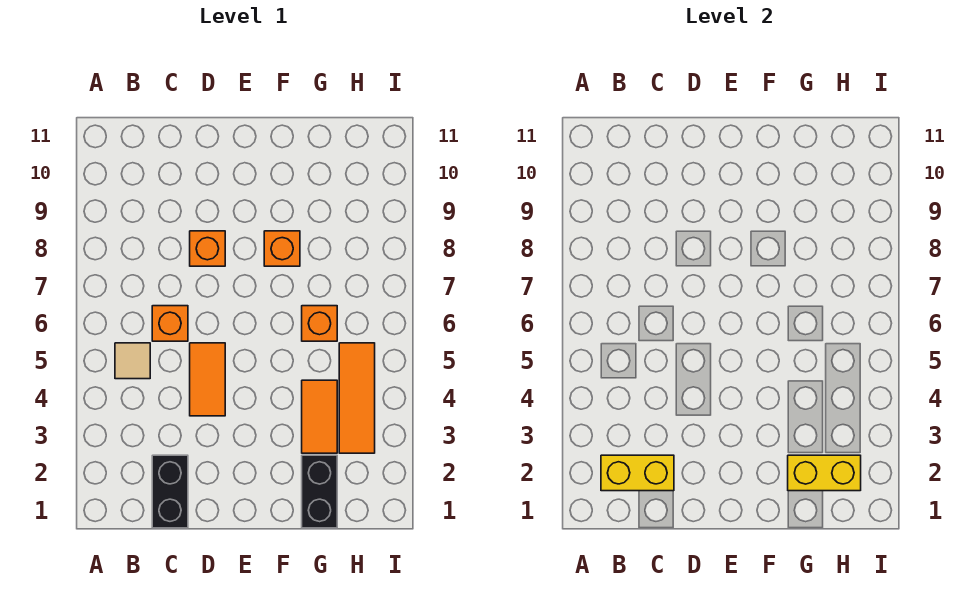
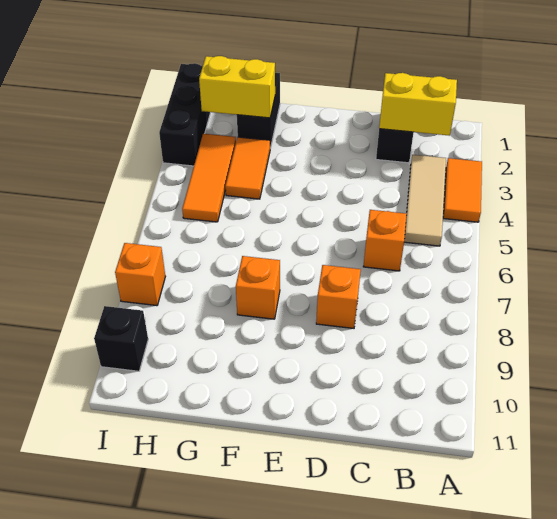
tan 1x1 tile [115,343,150,379] -> tan 1x3 tile [404,155,446,246]
orange 1x2 tile [190,343,225,416] -> orange 1x2 tile moved to [443,158,482,222]
orange 1x1 brick [302,306,337,341] -> orange 1x1 brick moved to [115,243,165,306]
none -> black 1x3 brick [159,63,211,166]
none -> black 1x1 brick [94,306,148,371]

